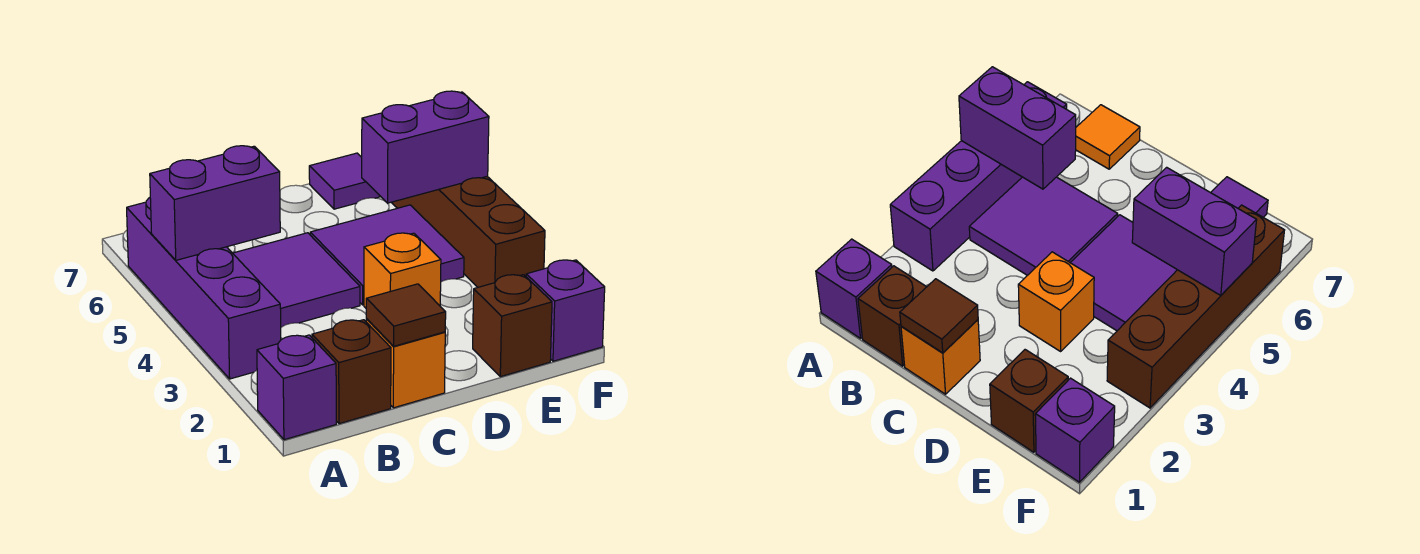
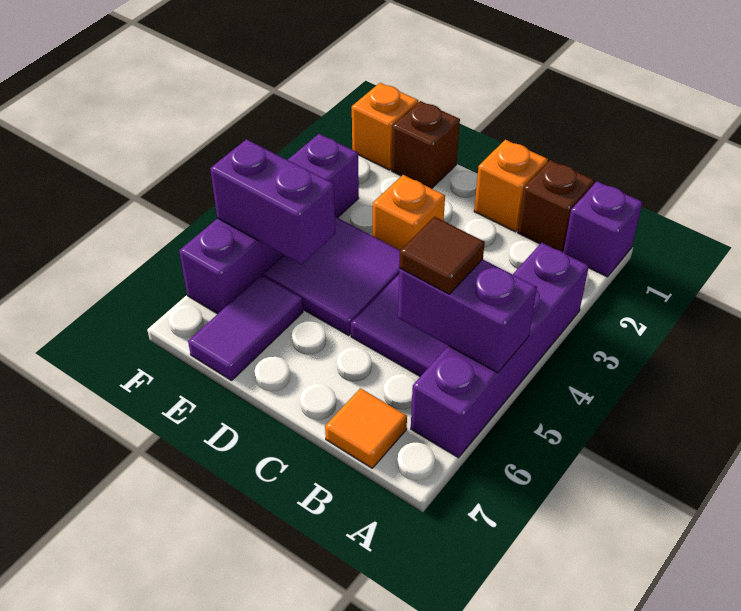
brown 1x1 tile [366,284,446,346] -> brown 1x1 tile moved to [399,217,485,294]
purple 1x1 tile [309,153,381,209] -> purple 1x2 tile [188,275,303,380]
purple 1x1 brick [526,260,605,361] -> orange 1x1 brick [352,83,418,170]
brown 1x4 brick [391,177,545,287] -> purple 1x4 brick [179,134,359,314]

